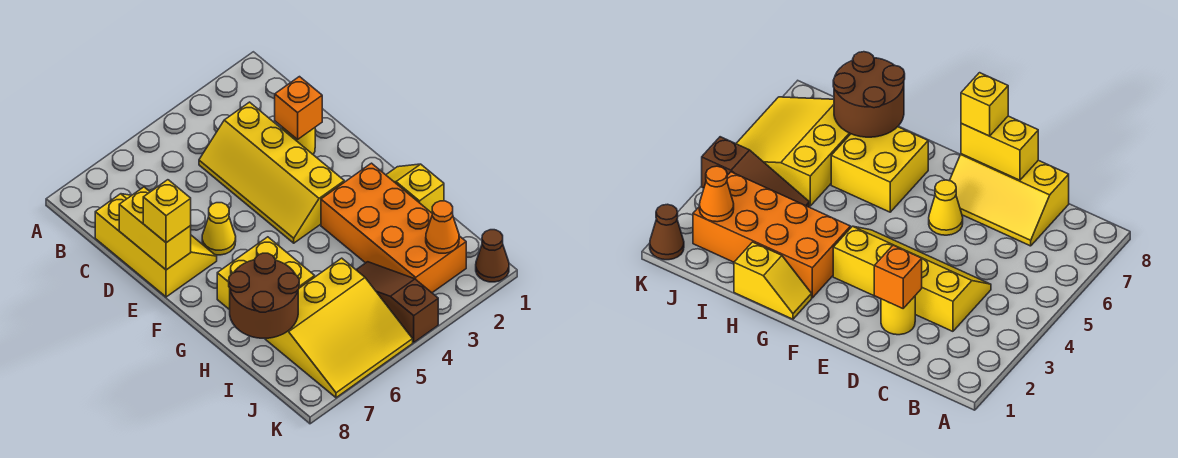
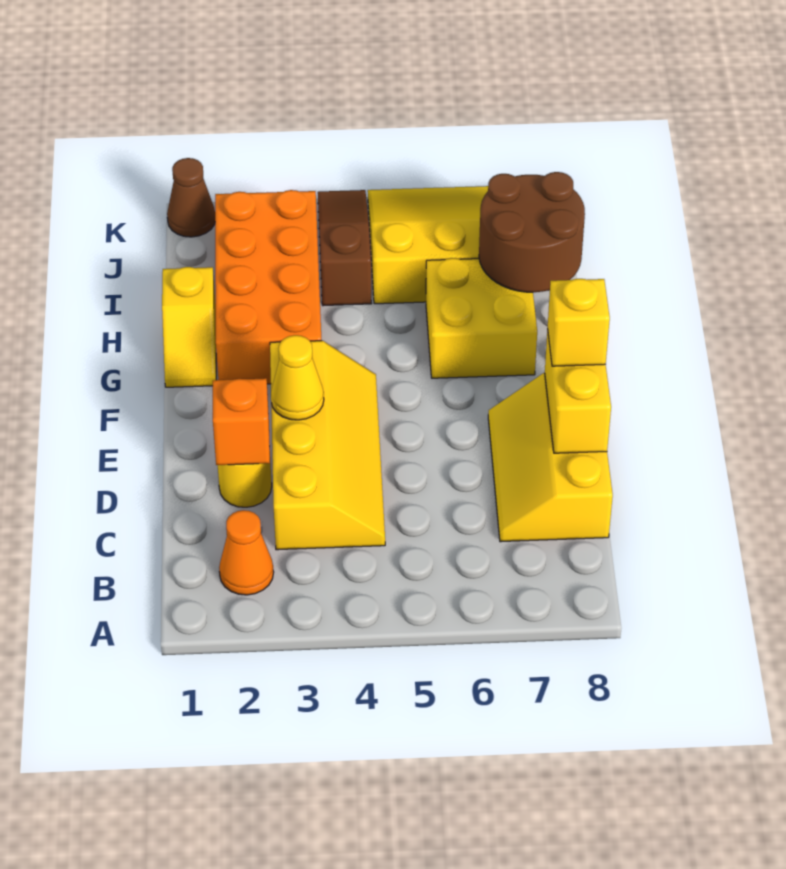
yellow 1x1 cone [202,203,236,255] -> yellow 1x1 cone moved to [271,335,324,420]
brown 1x3 slope [356,262,438,342] -> brown 1x3 slope turned to [318,190,372,306]
orange 1x1 cone [426,201,459,253] -> orange 1x1 cone moved to [219,510,274,595]

